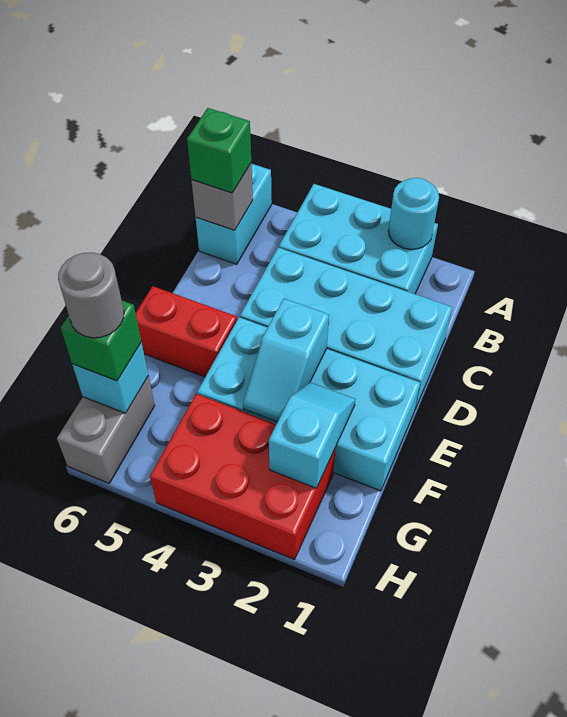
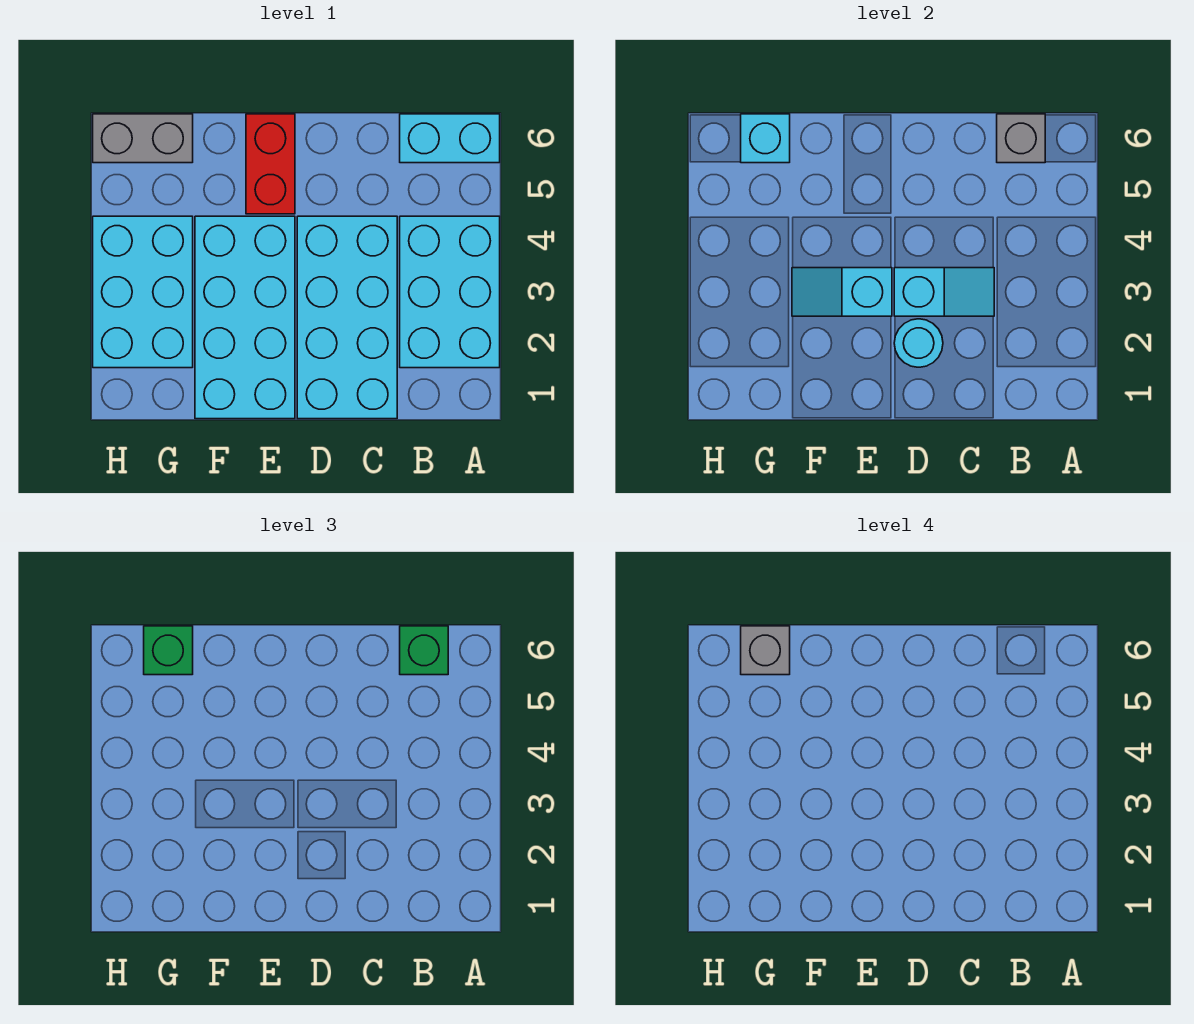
cyan 1x1 round brick [388,178,439,249] -> cyan 1x1 round brick moved to [894,319,943,367]
cyan 1x2 slope [269,382,355,488] -> cyan 1x2 slope moved to [894,268,994,316]
red 2x3 brick [150,394,336,560] -> cyan 2x3 brick [93,216,193,368]
grey 1x1 round brick [58,253,124,338] -> grey 1x1 brick [741,626,790,675]

